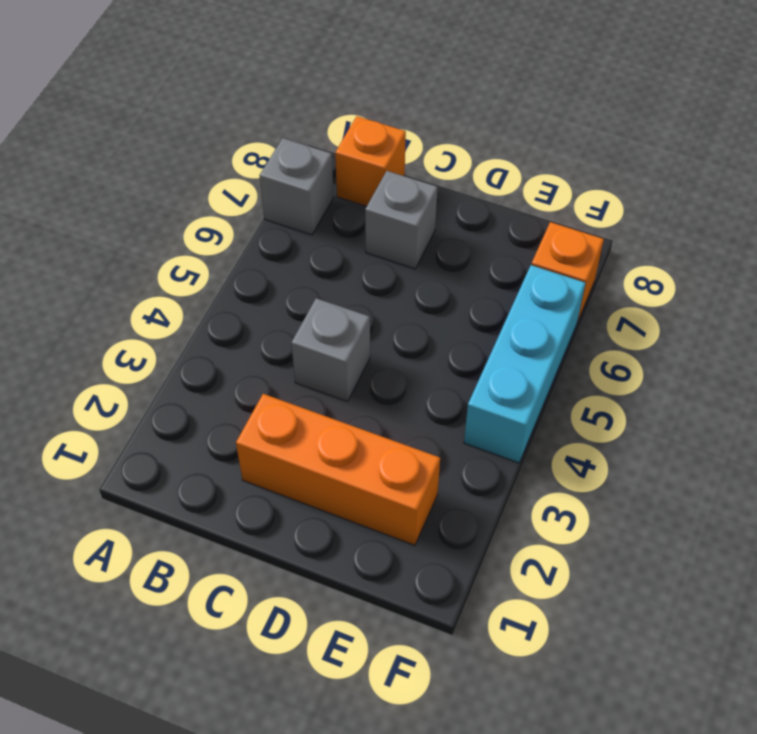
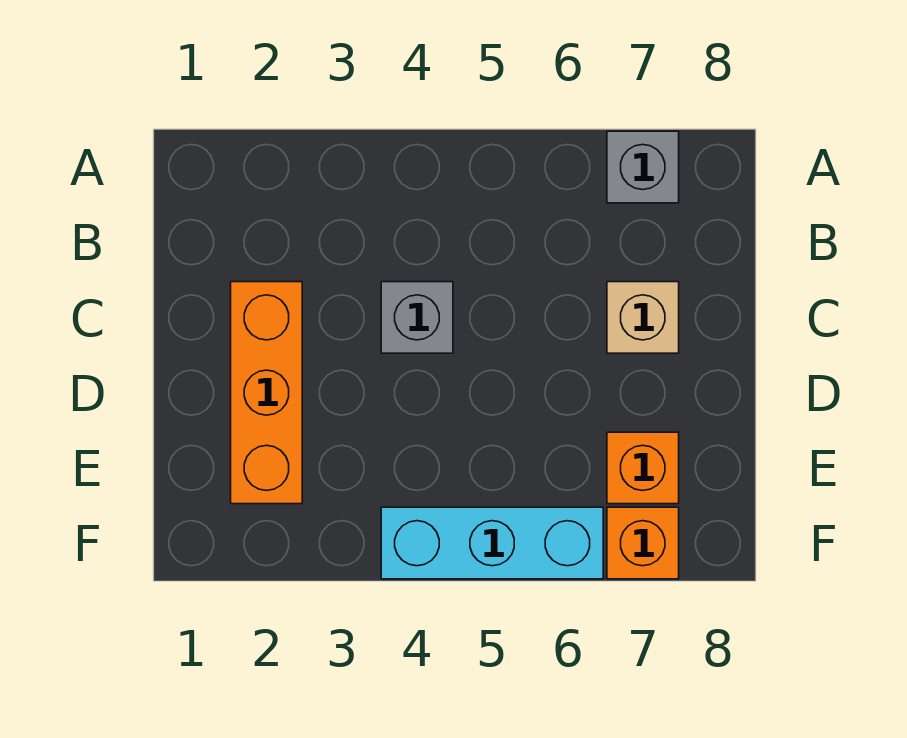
orange 1x1 brick [335,116,406,206] -> orange 1x1 brick moved to [607,432,679,504]
grey 1x1 brick [365,171,437,269] -> tan 1x1 brick [607,282,679,353]

